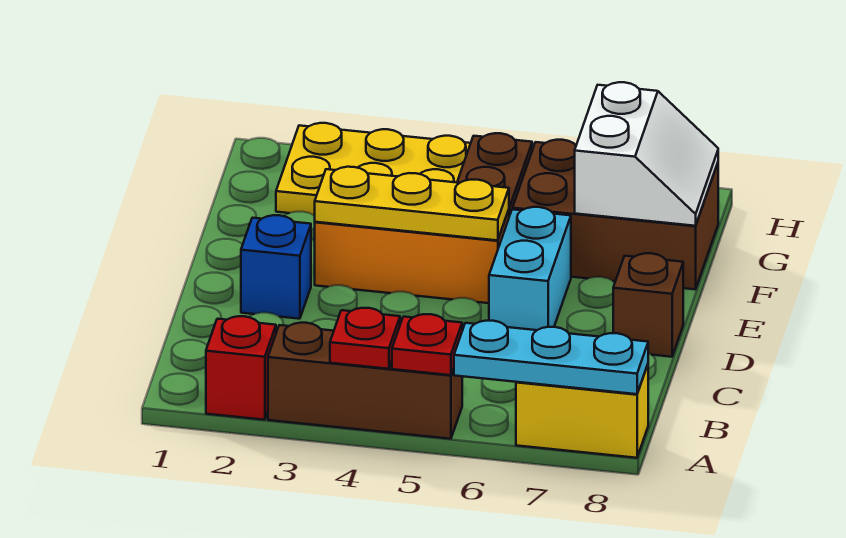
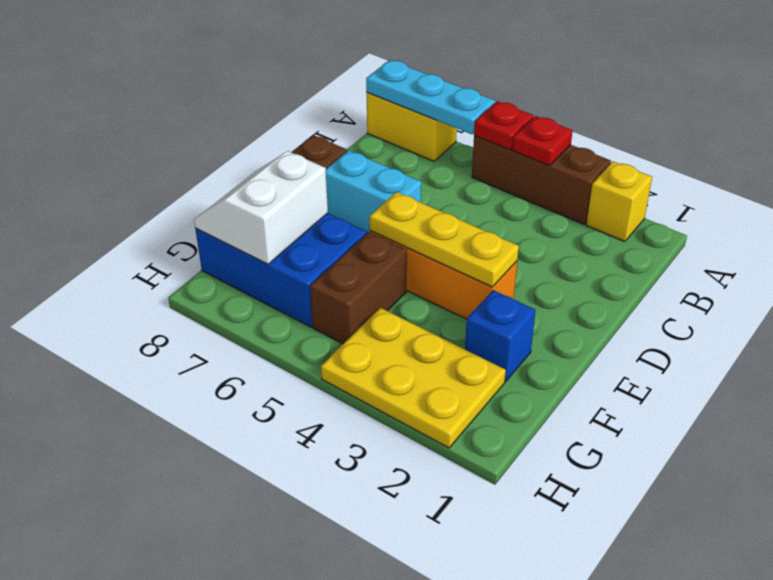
red 1x1 brick [206,316,276,420] -> yellow 1x1 brick [586,161,652,242]
blue 1x1 brick [241,215,311,319] -> blue 1x1 brick moved to [465,290,536,382]
cyan 1x2 brick [489,207,571,330] -> cyan 1x2 brick turned to [326,150,421,233]
brown 2x3 brick [513,140,718,289] -> blue 2x3 brick [195,213,367,327]

